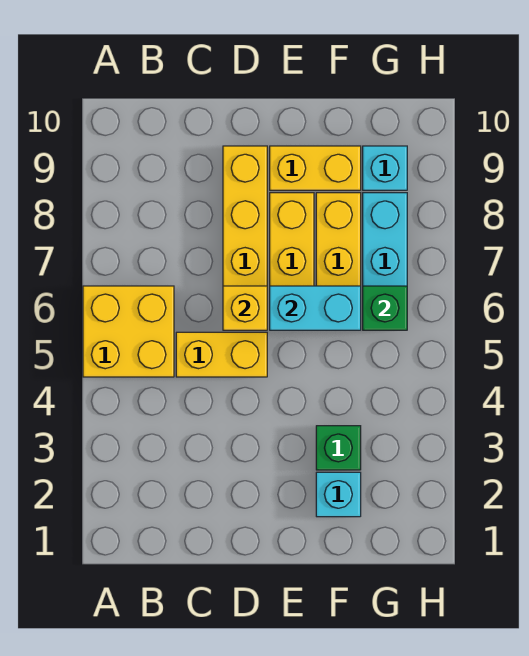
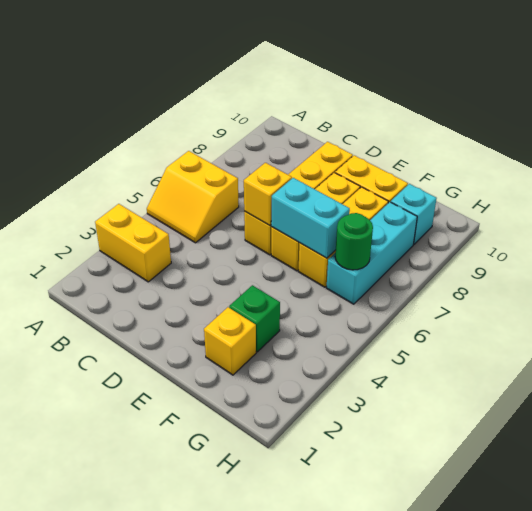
yellow 2x2 brick [83,286,174,377] -> yellow 2x2 slope [147,151,239,243]
yellow 1x2 brick [176,332,267,377] -> yellow 1x2 brick moved to [95,204,171,282]
cyan 1x1 brick [316,472,361,517] -> yellow 1x1 brick [204,307,256,375]
green 1x1 brick [363,286,407,330] -> green 1x1 round brick [335,213,373,270]

